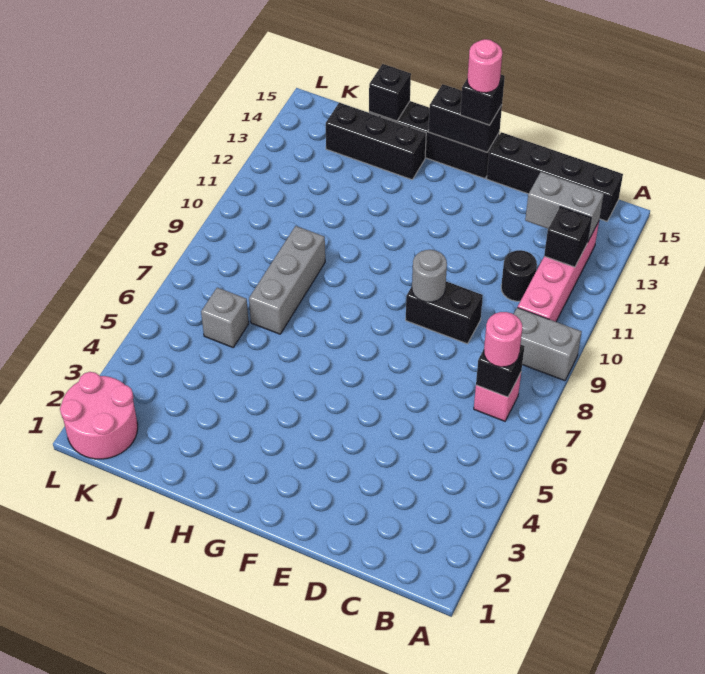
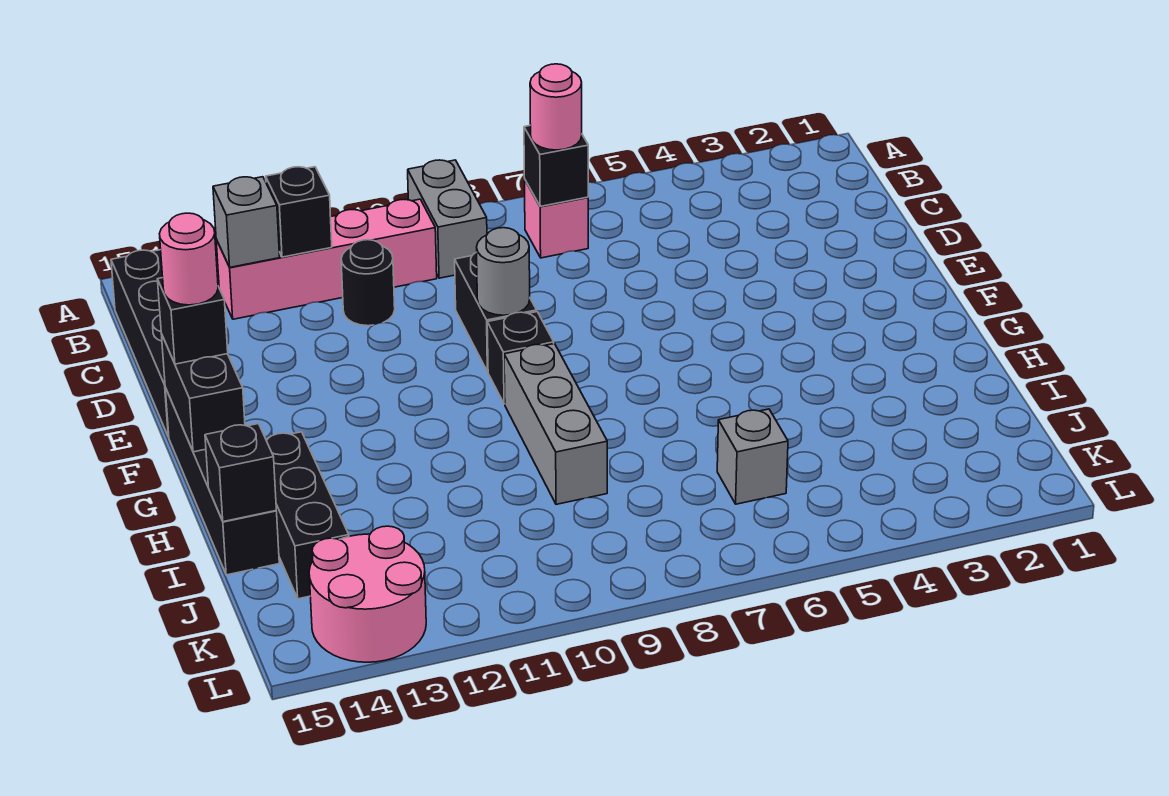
grey 1x2 brick [525,172,604,242] -> grey 1x1 brick [213,177,280,267]
none -> black 1x1 brick [487,312,554,404]
grey 1x3 brick [249,226,325,334] -> grey 1x3 brick turned to [504,344,607,504]
pink 2x2 round brick [60,372,138,459] -> pink 2x2 round brick moved to [309,526,426,662]

